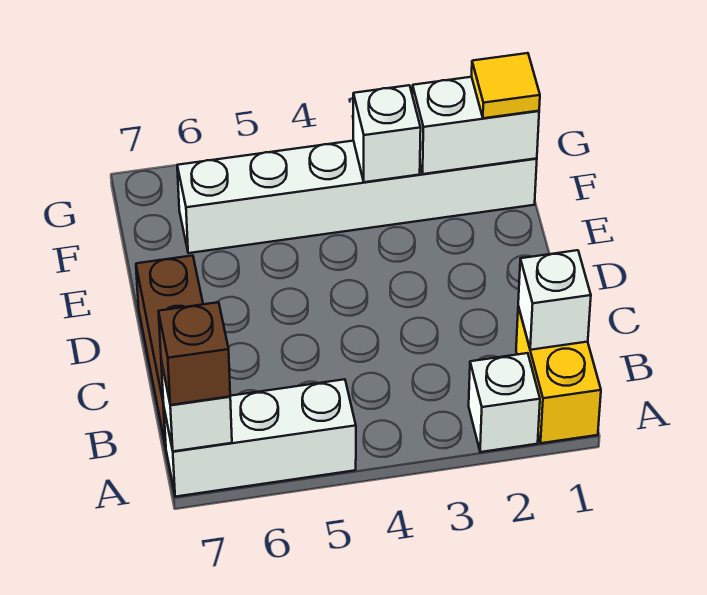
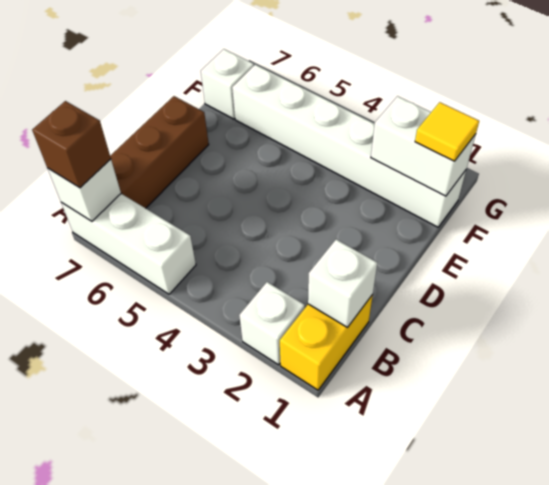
white 1x1 brick [353,85,421,182] -> white 1x1 brick moved to [201,49,254,119]

